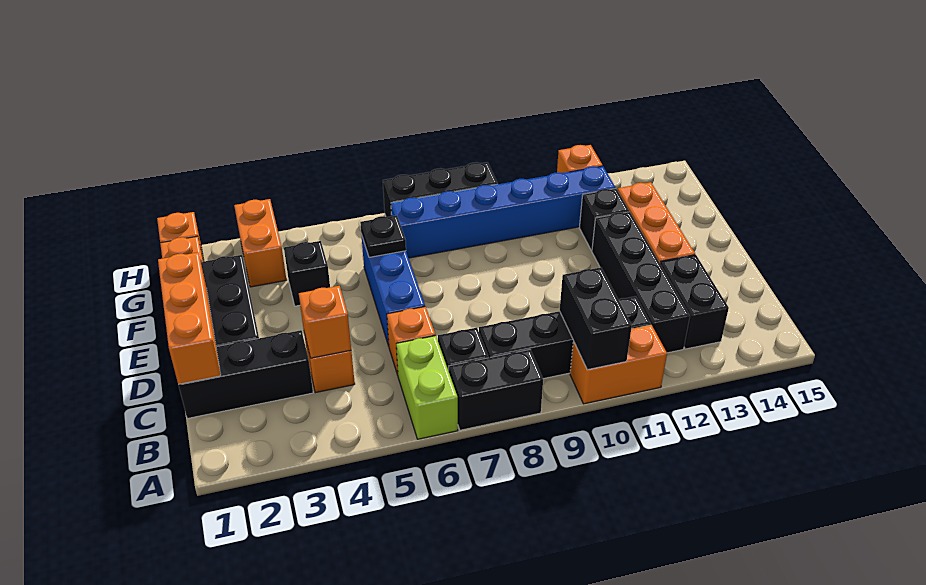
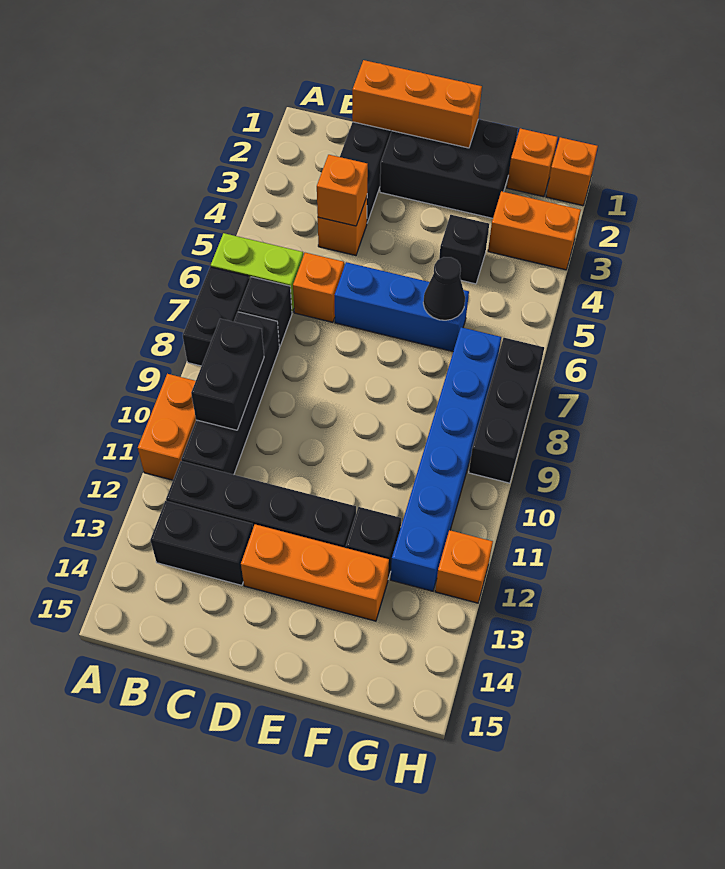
black 1x2 brick [560,267,632,370] -> black 1x2 brick turned to [191,319,264,430]
black 1x1 plate [360,215,406,257] -> black 1x1 cone [423,257,465,320]

